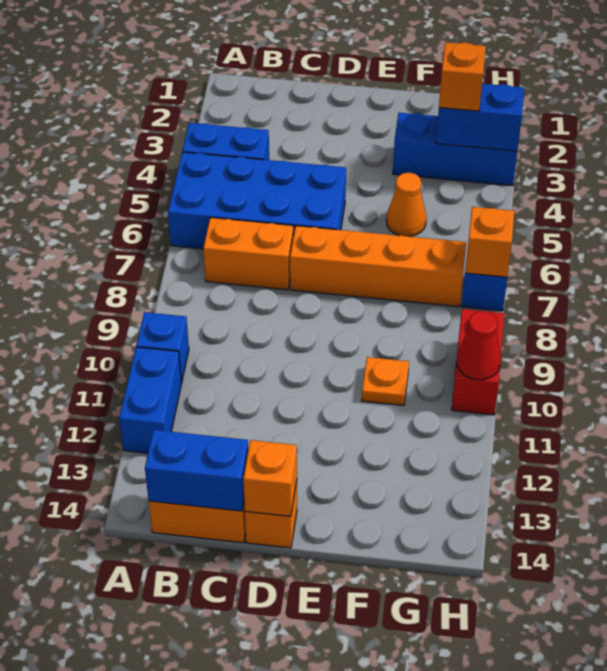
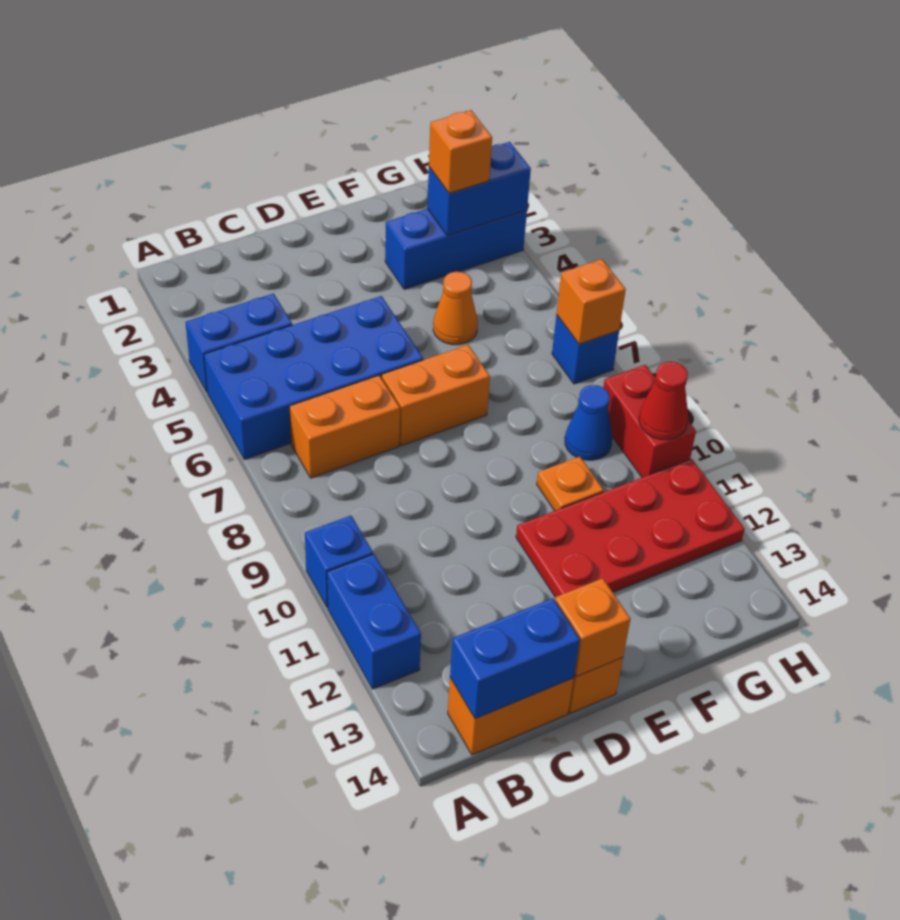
orange 1x4 brick [290,226,466,307] -> orange 1x2 brick [381,345,490,446]
none -> red 2x4 plate [516,459,745,597]
none -> blue 1x1 cone [565,385,612,460]

